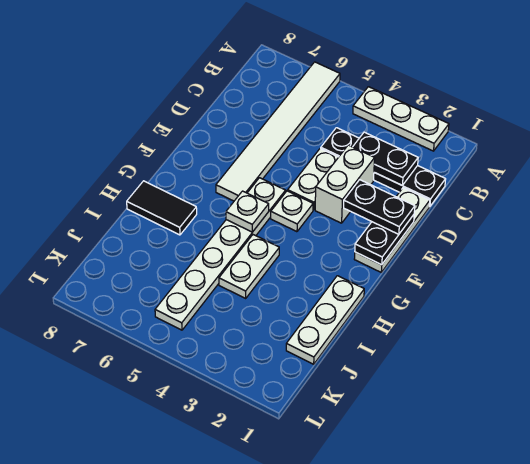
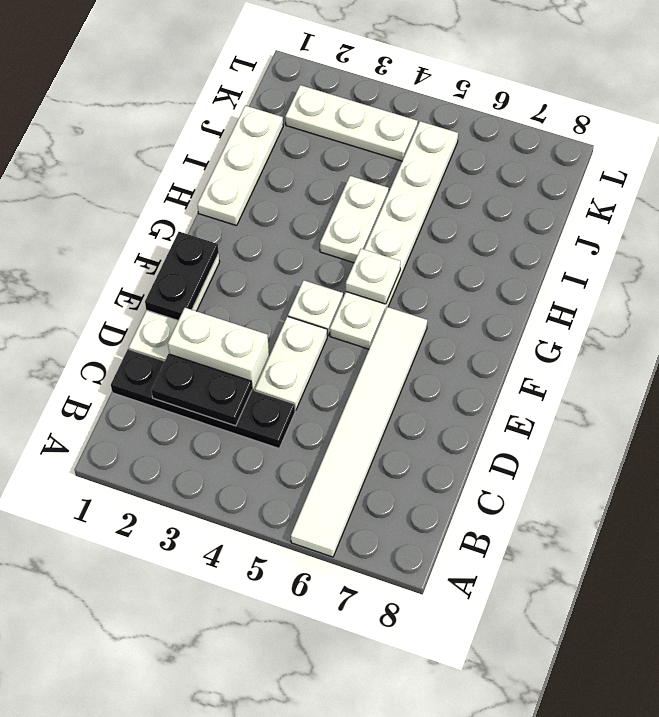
white 1x3 plate [353,87,449,151] -> white 1x3 plate moved to [285,85,418,161]
white 1x2 brick [315,145,375,223] -> white 1x2 brick turned to [168,308,269,391]
black 1x2 plate [344,180,415,234] -> none
black 1x2 tile [127,181,197,235] -> none

